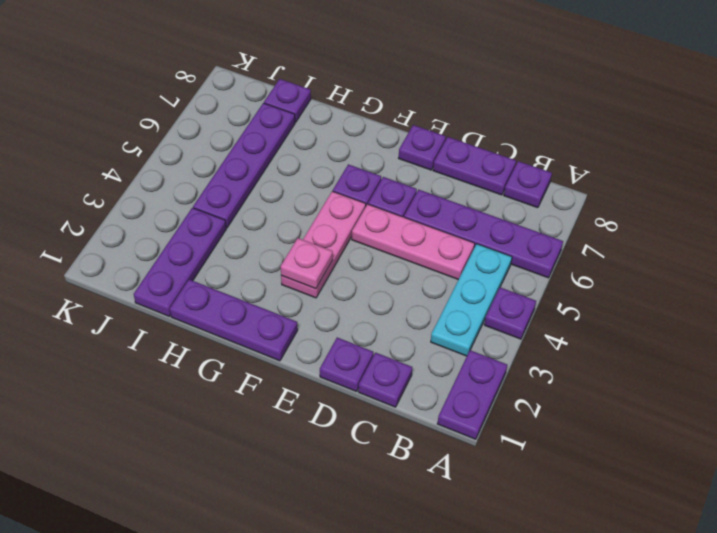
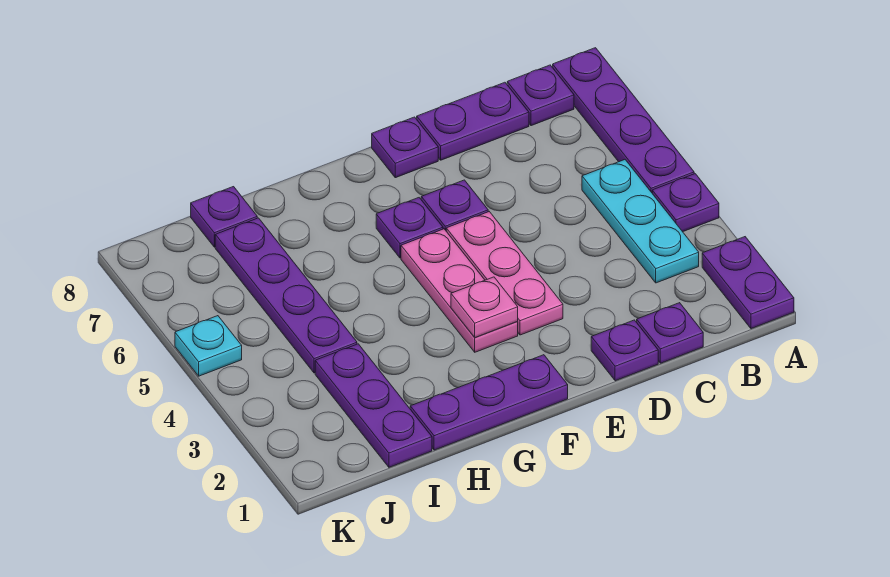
purple 1x4 plate [404,190,563,278] -> purple 1x4 plate turned to [553,48,694,193]
pink 1x3 plate [352,204,475,280] -> pink 1x3 plate turned to [446,212,563,335]
none -> cyan 1x1 plate [175,316,242,376]

